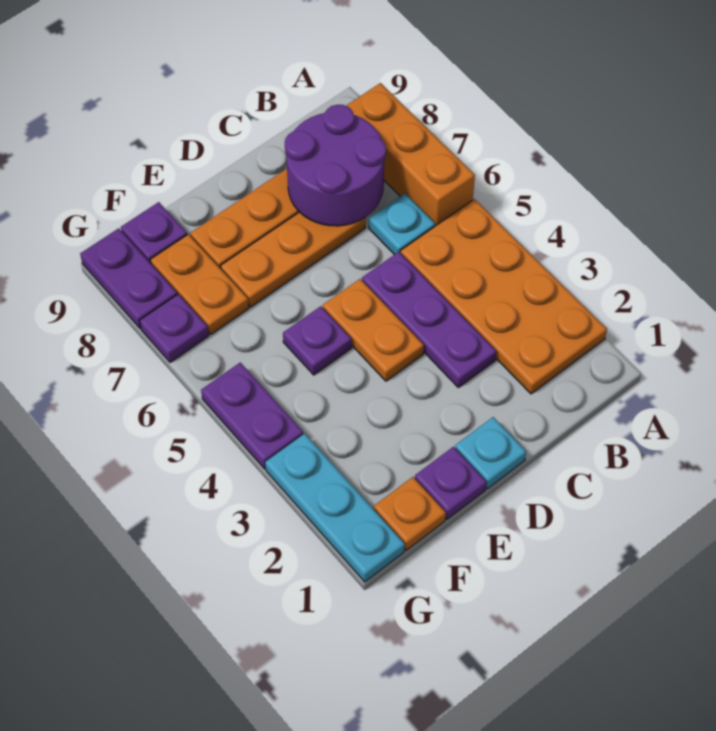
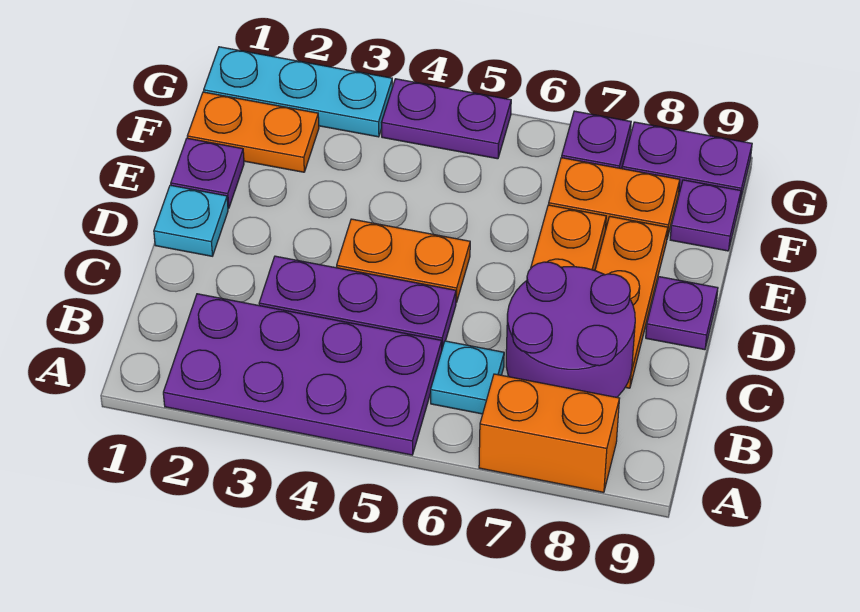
orange 2x4 plate [401,199,607,394] -> purple 2x4 plate [163,294,442,455]
orange 1x3 brick [346,83,475,226] -> orange 1x2 brick [479,374,620,492]
purple 1x1 plate [283,306,352,375] -> purple 1x1 plate moved to [646,277,718,350]
orange 1x1 plate [374,477,446,550] -> orange 1x2 plate [187,92,319,172]

